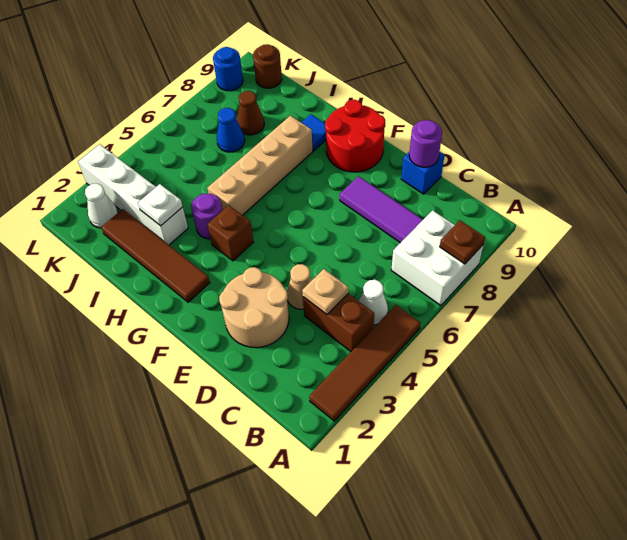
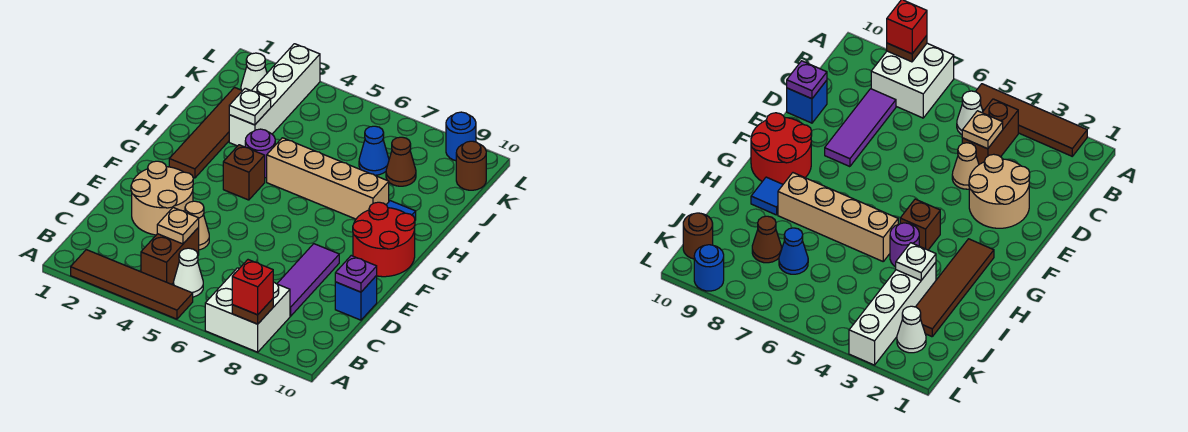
none -> red 1x1 brick [232,260,273,315]
purple 1x1 round brick [409,120,442,167] -> purple 1x1 plate [335,256,377,292]

